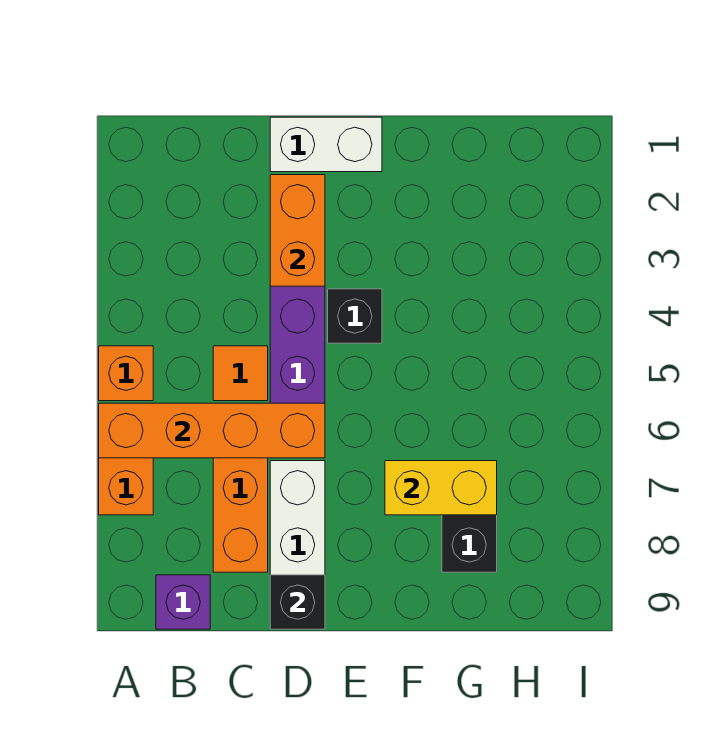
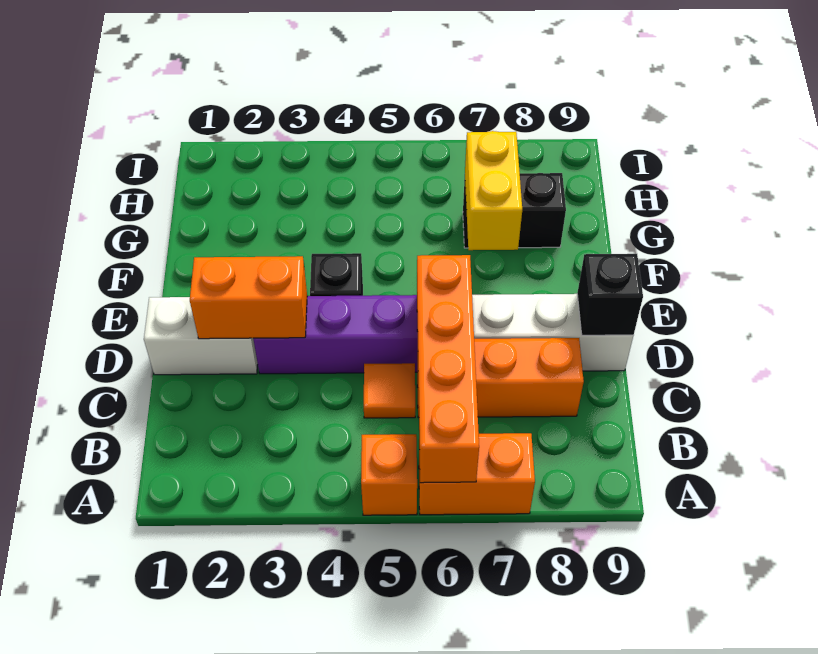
purple 1x1 brick [156,575,210,629] -> none
white 1x2 brick [270,117,382,172] -> white 1x2 brick turned to [144,297,258,375]

